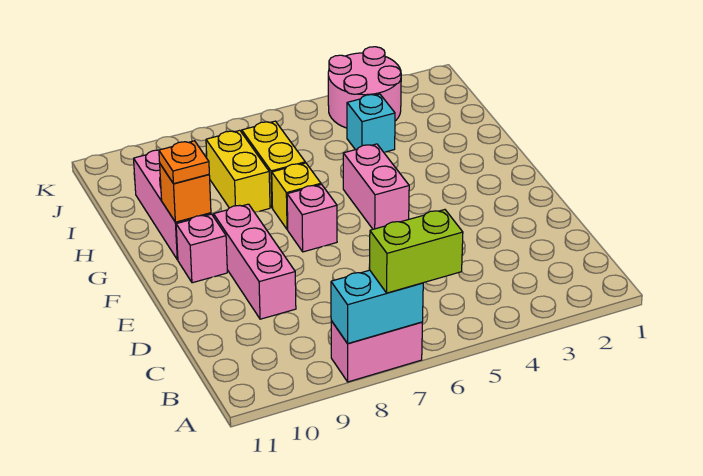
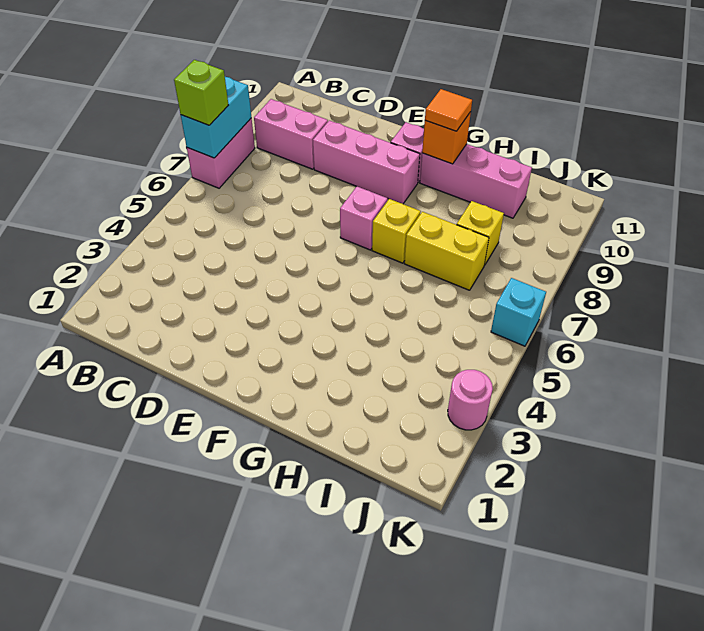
lime 1x2 brick [369,210,463,293] -> lime 1x1 brick [174,60,228,125]
pink 1x2 brick [343,144,409,229] -> pink 1x2 brick moved to [254,99,328,169]
orange 1x1 plate [159,141,209,184] -> orange 1x1 tile [425,89,472,131]
yellow 1x2 brick [206,130,270,212] -> yellow 1x1 brick [457,201,504,265]
cyan 1x1 brick [347,94,395,152] -> cyan 1x1 brick moved to [491,278,546,346]
pink 2x2 round brick [328,47,401,128] -> pink 1x1 round brick [448,370,493,430]

